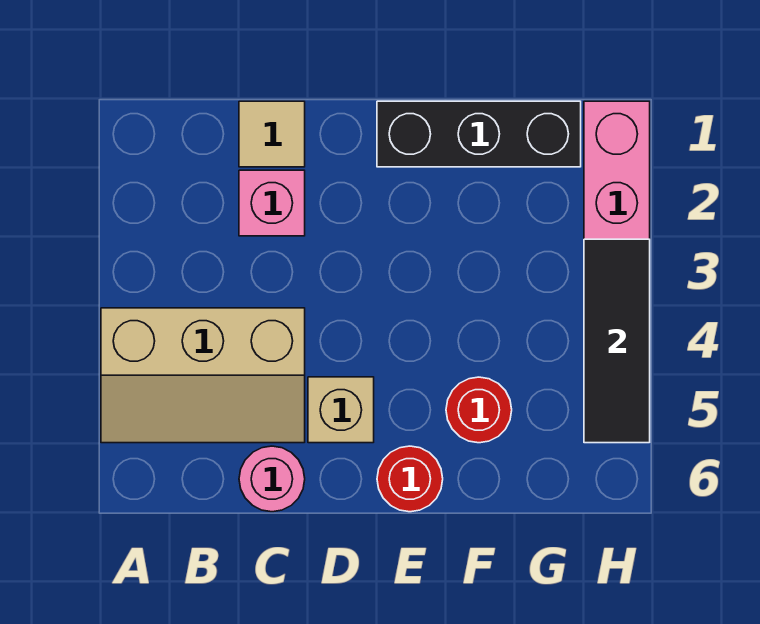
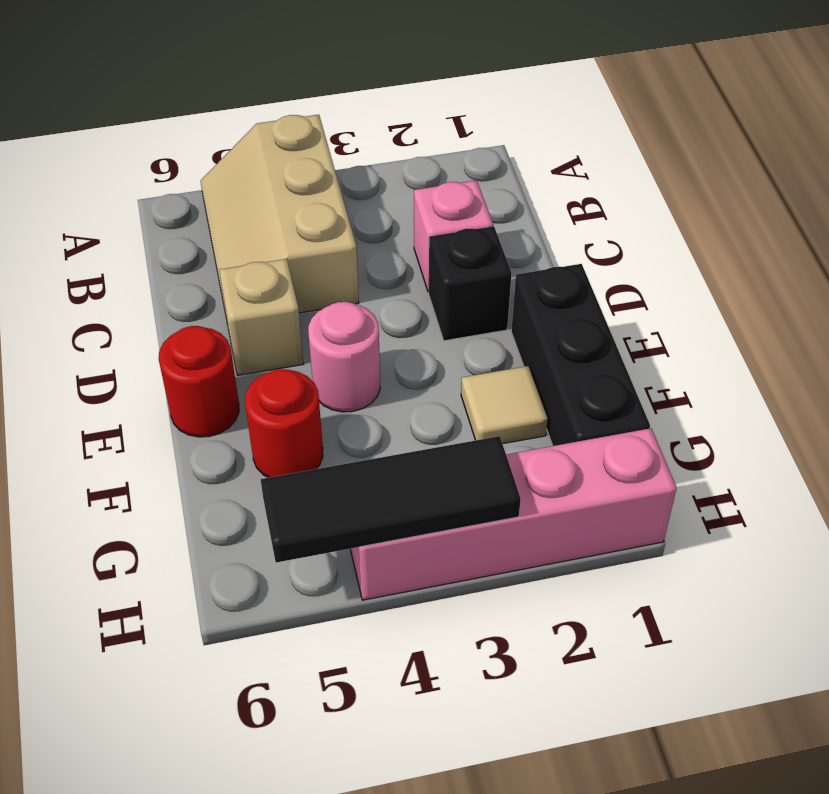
tan 1x1 tile [239,101,305,167] -> tan 1x1 tile moved to [461,366,548,444]
pink 1x1 round brick [239,446,305,512] -> pink 1x1 round brick moved to [308,302,380,412]
none -> black 1x1 brick [429,226,512,341]

